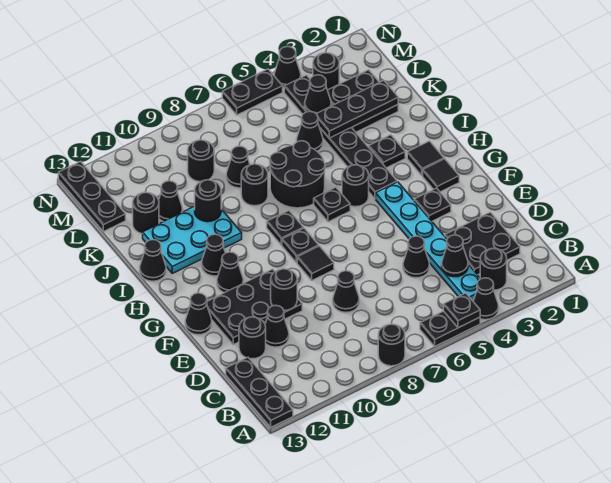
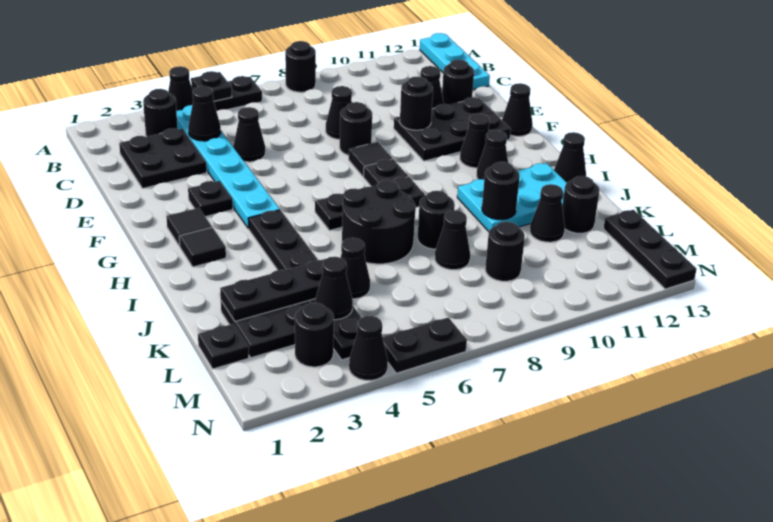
black 1x3 plate [226,357,293,427] -> cyan 1x3 plate [420,33,490,90]
black 1x1 round brick [342,165,369,207] -> black 1x1 round brick moved to [340,102,372,155]
black 1x1 plate [369,135,405,168] -> black 1x1 plate moved to [198,324,249,369]

